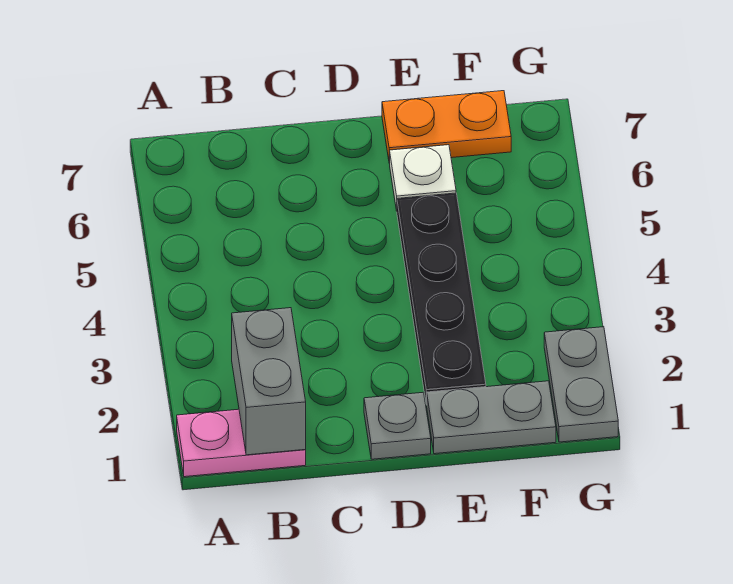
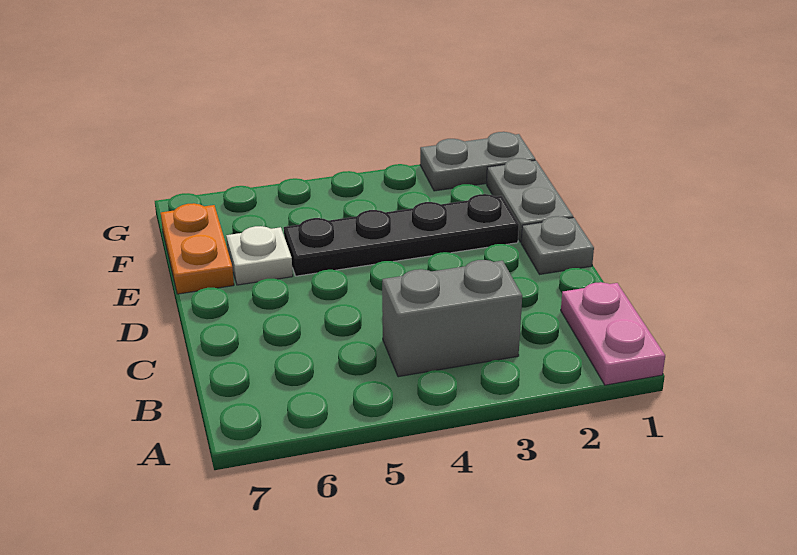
grey 1x2 brick [232,308,306,455] -> grey 1x2 brick moved to [382,260,522,377]

